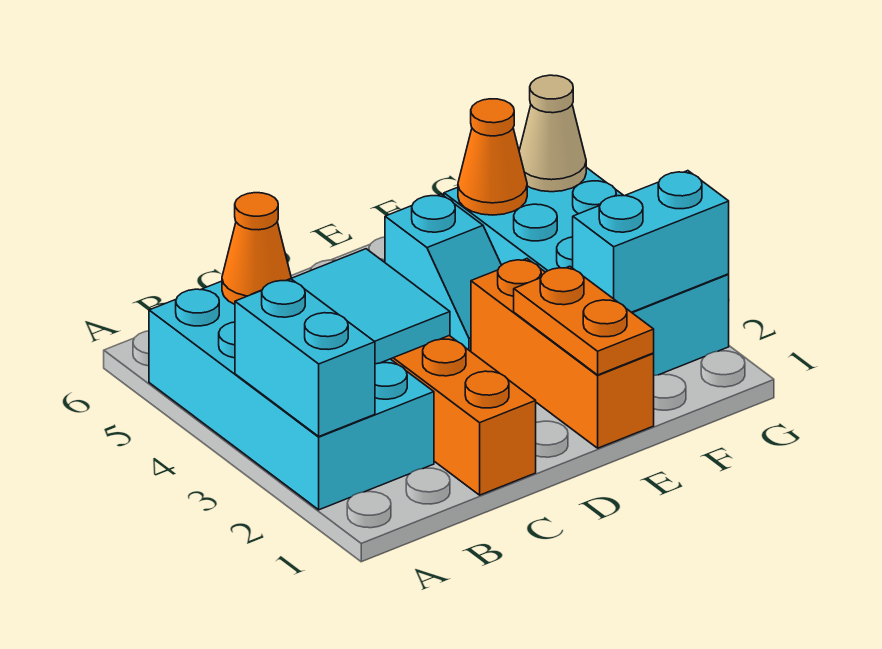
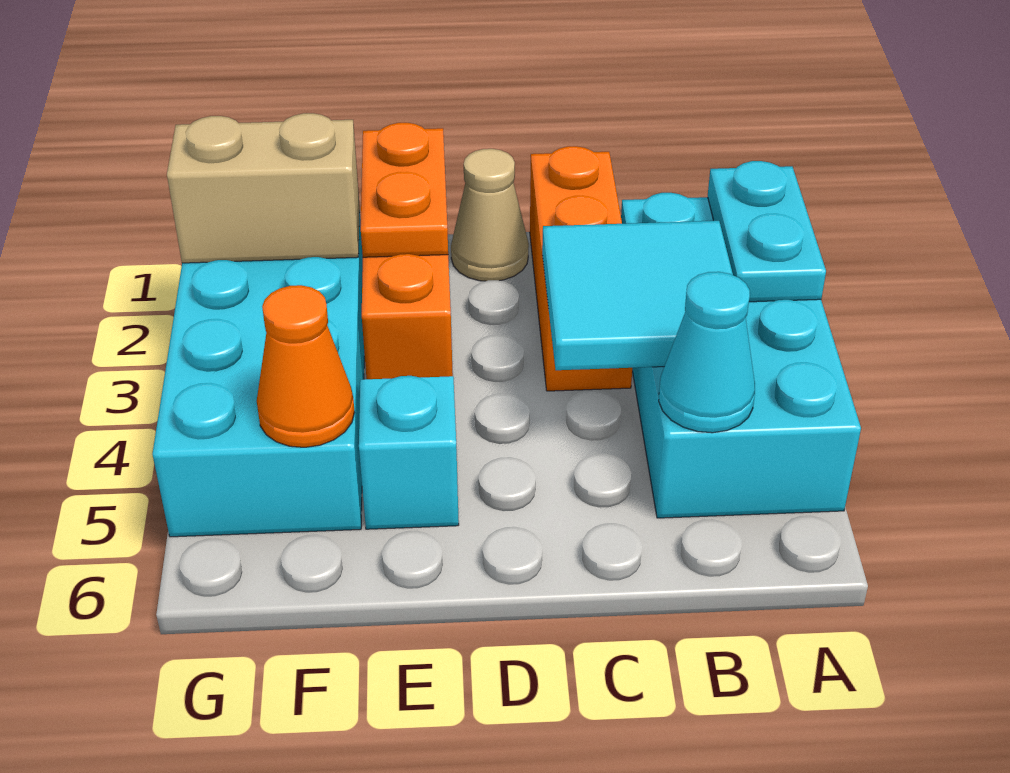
cyan 1x2 brick [235,279,375,436] -> cyan 1x2 plate [708,161,826,302]
orange 1x1 cone [222,193,291,304] -> cyan 1x1 cone [659,272,755,433]
cyan 1x2 brick [573,171,729,312] -> tan 1x2 brick [167,113,360,263]
tan 1x1 cone [519,75,586,192] -> tan 1x1 cone moved to [451,149,529,281]

